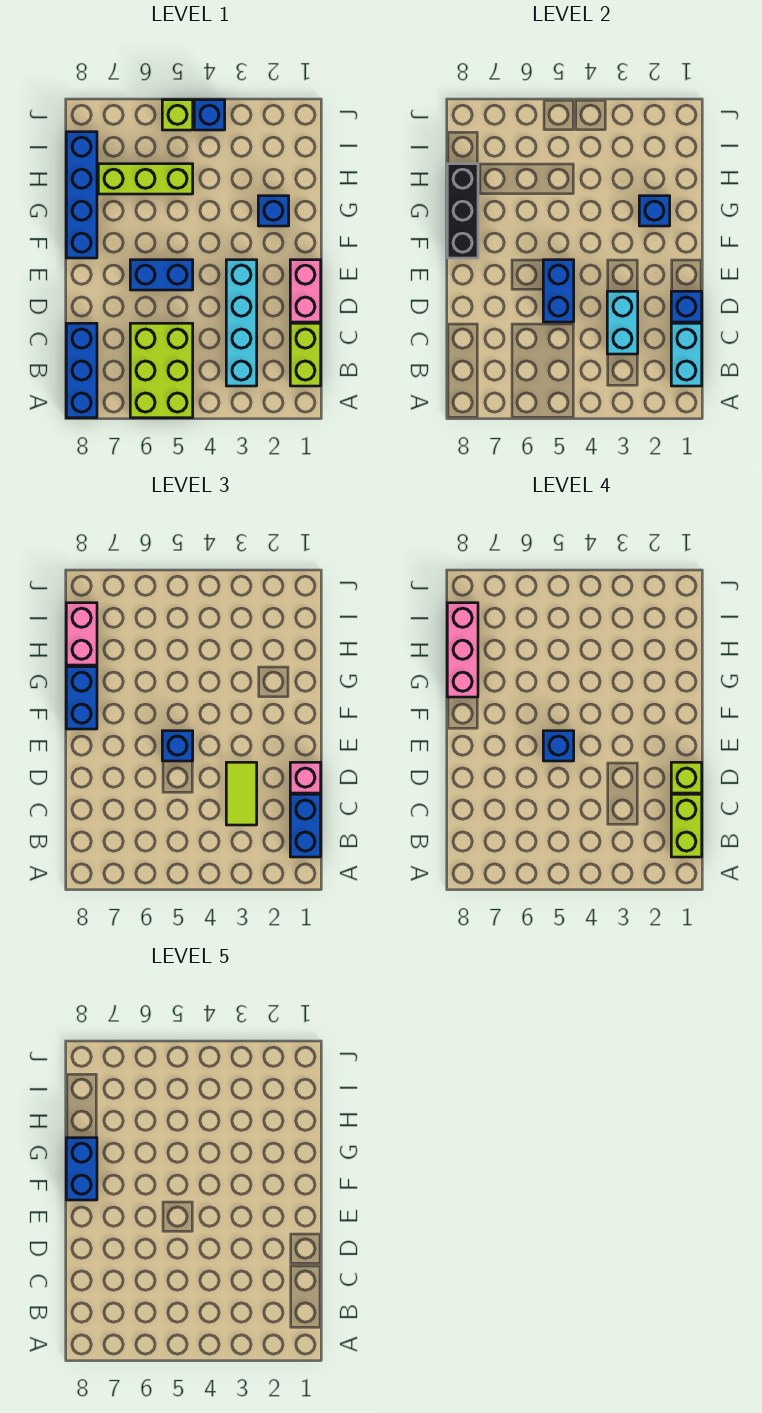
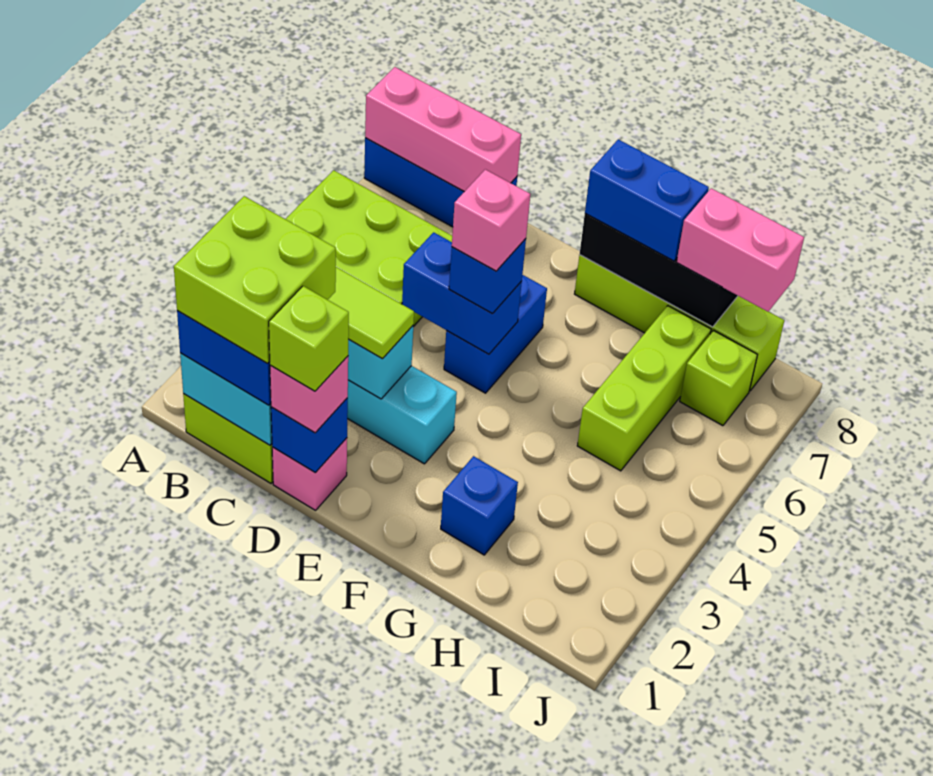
lime 1x2 brick [671,794,702,857] -> lime 2x2 brick [174,196,336,363]
pink 1x2 brick [290,260,321,322] -> pink 1x1 brick [272,438,347,510]
blue 1x1 brick [543,731,574,761] -> pink 1x1 brick [452,169,530,271]
blue 1x4 brick [66,132,97,258] -> lime 1x4 brick [575,255,784,391]
blue 1x2 brick [66,1138,97,1200] -> none
blue 1x1 brick [639,196,670,226] -> none
pink 1x3 brick [447,603,478,697] -> pink 1x3 brick moved to [365,67,521,192]
blue 1x1 brick [194,100,225,130] -> none
lime 1x1 brick [162,100,193,130] -> lime 1x1 brick moved to [680,331,757,426]

